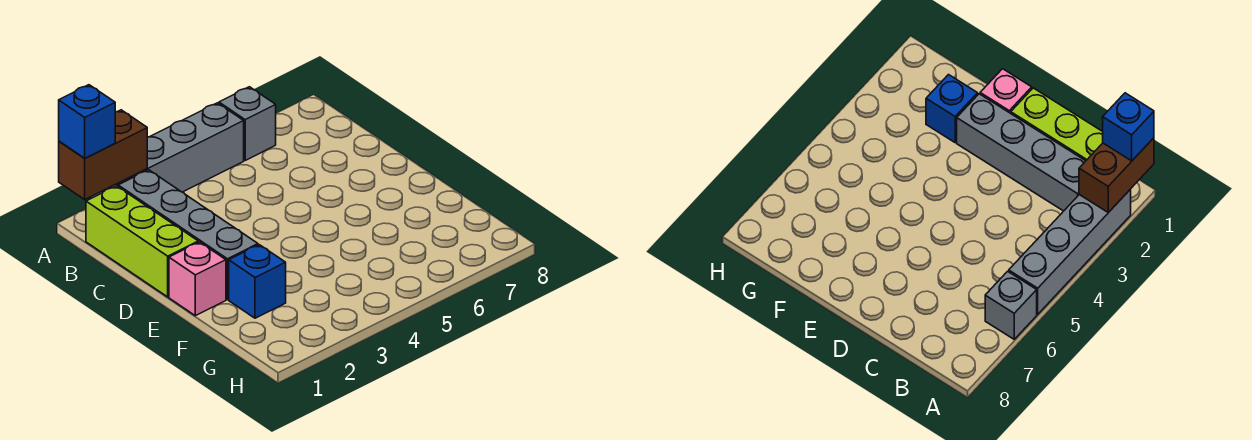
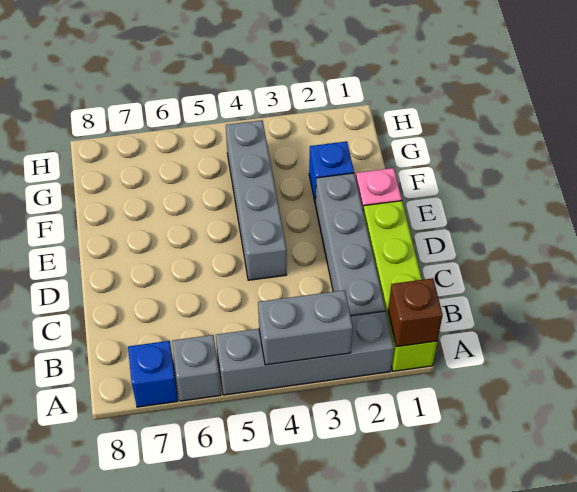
brown 1x2 brick [59,110,147,200] -> brown 1x1 brick [388,278,443,347]
blue 1x1 brick [59,85,115,158] -> blue 1x1 brick moved to [128,341,178,407]
none -> grey 1x2 brick [258,290,353,365]
lime 1x3 brick [86,186,198,297] -> lime 1x4 brick [363,201,437,371]
none -> grey 1x4 brick [226,120,287,280]

